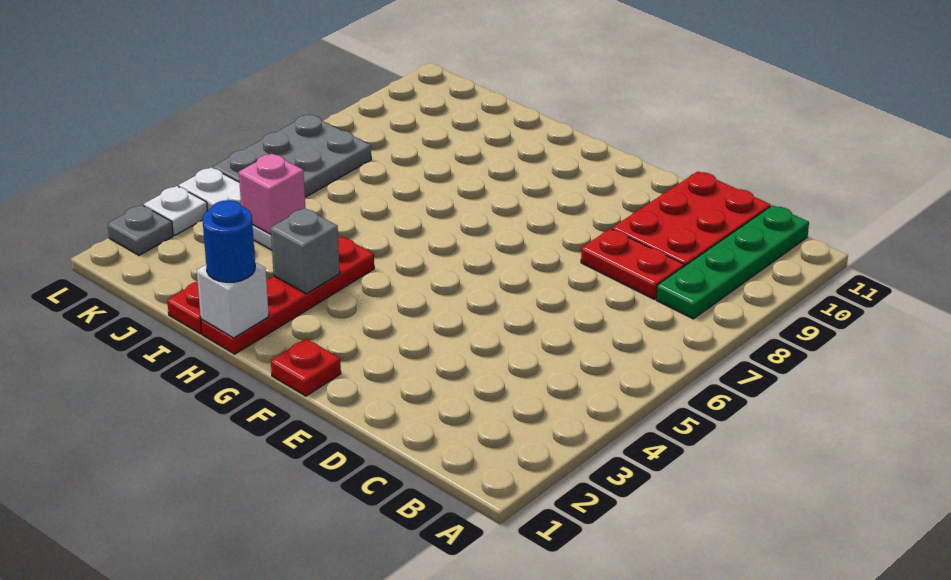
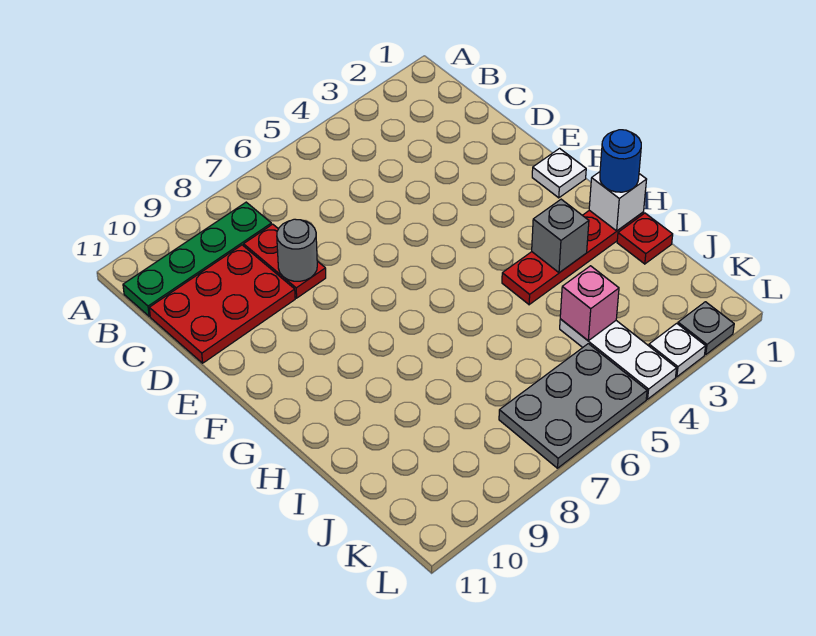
none -> grey 1x1 round brick [277,219,317,281]
red 1x1 plate [271,339,341,396] -> white 1x1 plate [532,148,586,198]

